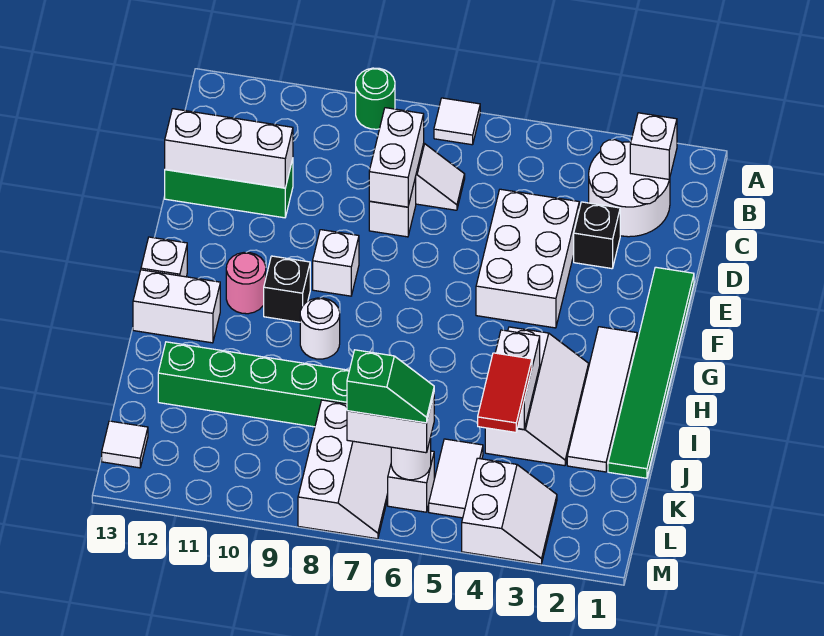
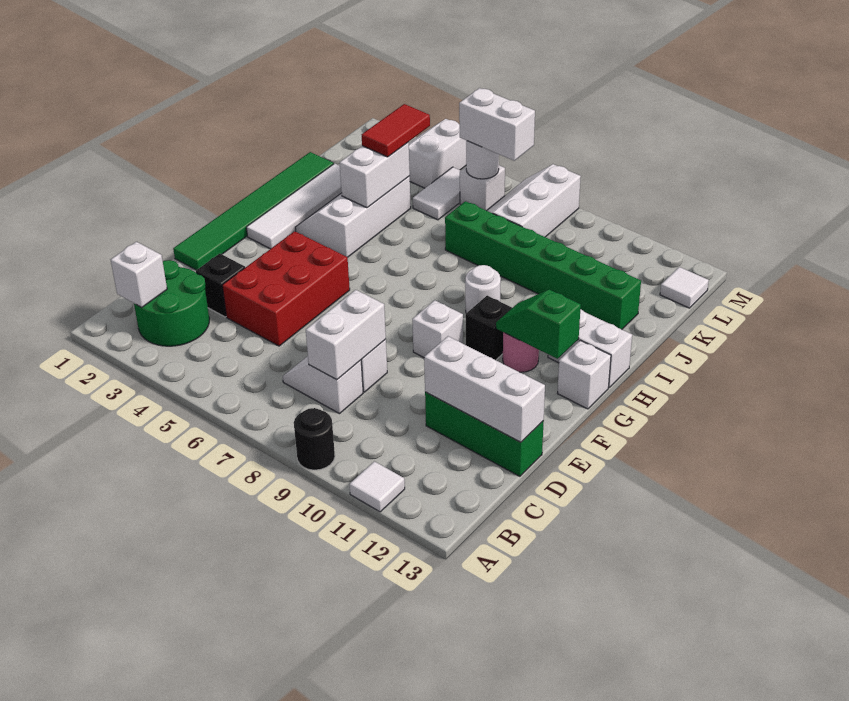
white 1x1 tile [434,98,480,145] -> white 1x1 tile moved to [349,461,405,512]
green 1x1 round brick [356,68,395,129] -> black 1x1 round brick [294,408,335,470]
white 2x2 round brick [589,140,670,237] -> green 2x2 round brick [134,260,209,346]
white 2x3 brick [476,189,579,328] -> red 2x3 brick [222,231,350,346]
green 1x2 slope [347,350,434,423] -> green 1x2 slope moved to [496,290,581,359]

